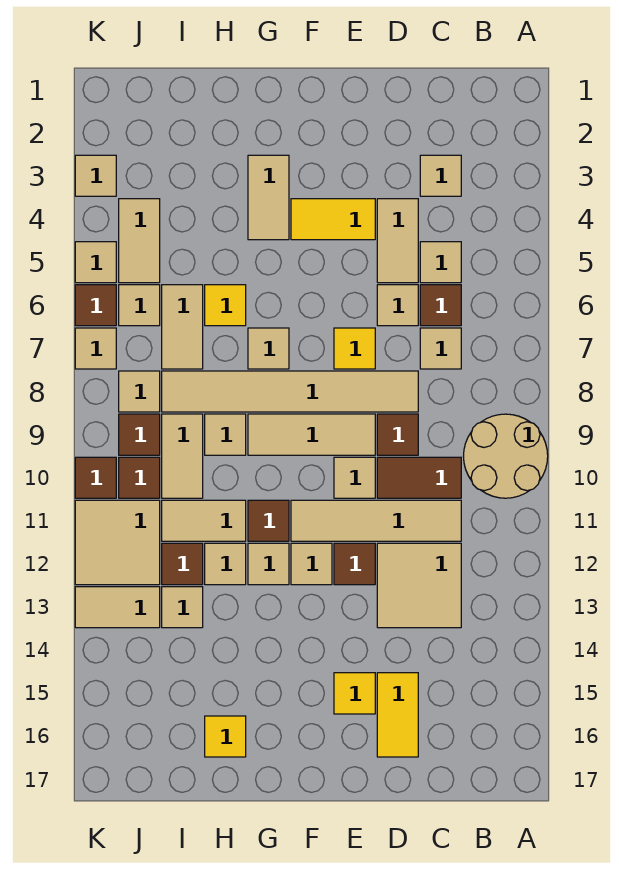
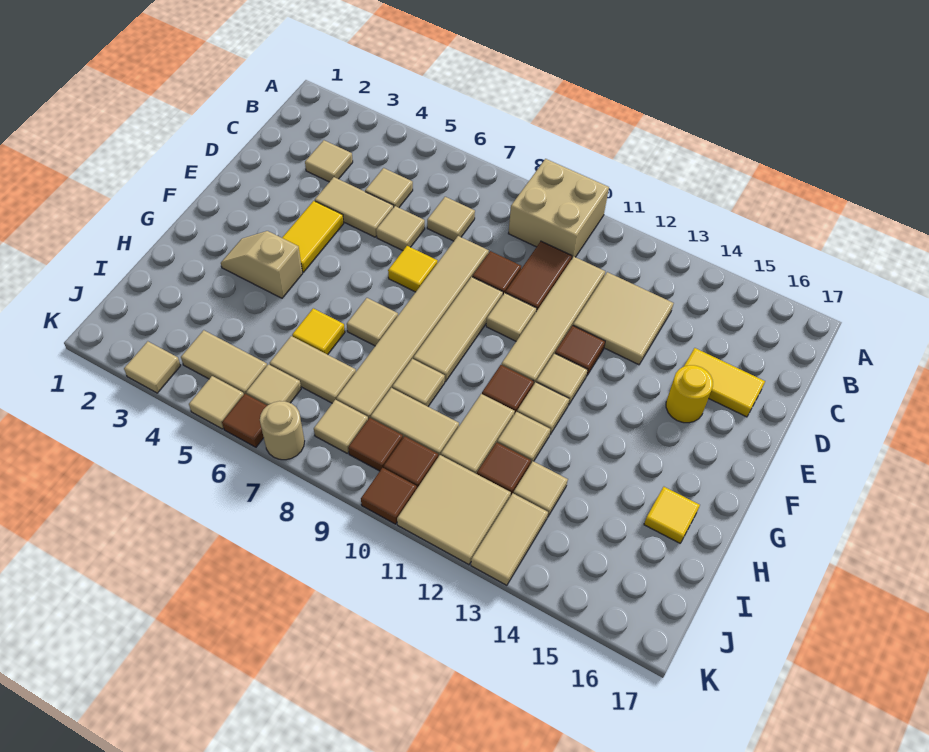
tan 2x2 round brick [464,414,548,498] -> tan 2x2 brick [508,159,609,258]
brown 1x1 tile [420,285,461,326] -> none
yellow 1x1 tile [334,673,375,714] -> yellow 1x1 round brick [666,365,713,423]
tan 1x2 tile [248,155,289,240] -> tan 1x2 slope [221,231,303,298]
tan 1x1 tile [75,328,116,369] -> tan 1x1 round brick [260,401,305,460]

